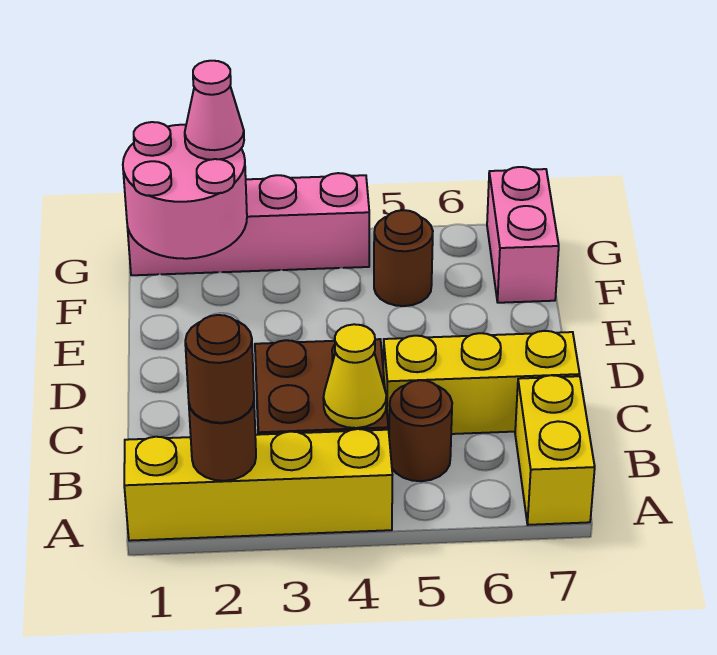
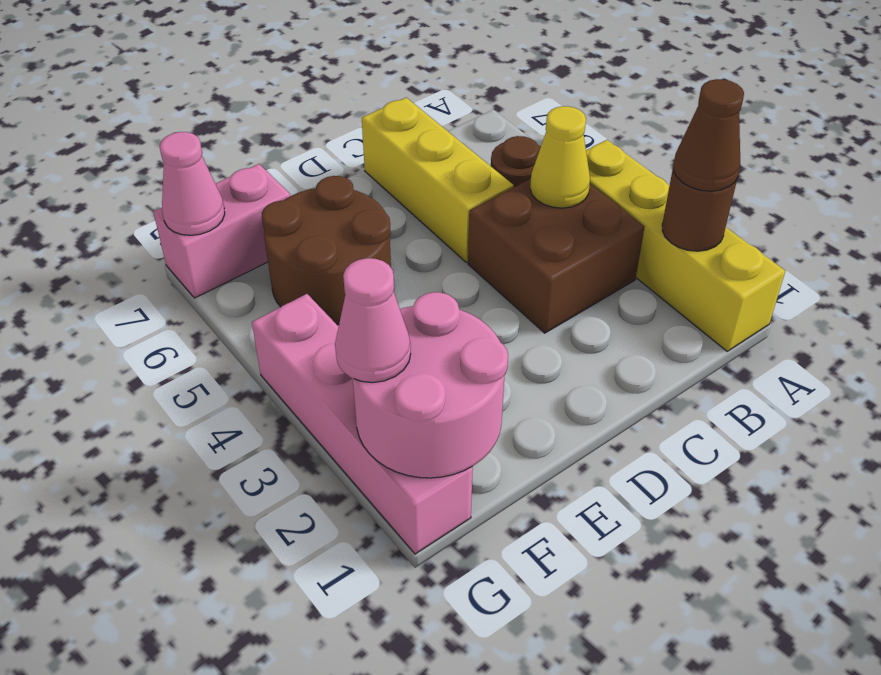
brown 1x1 round brick [185,315,254,423] -> brown 1x1 cone [674,79,744,191]
yellow 1x2 brick [515,375,595,525] -> none
brown 1x1 round brick [374,210,433,306] -> brown 2x2 round brick [262,176,391,325]
none -> pink 1x1 cone [160,132,225,235]

